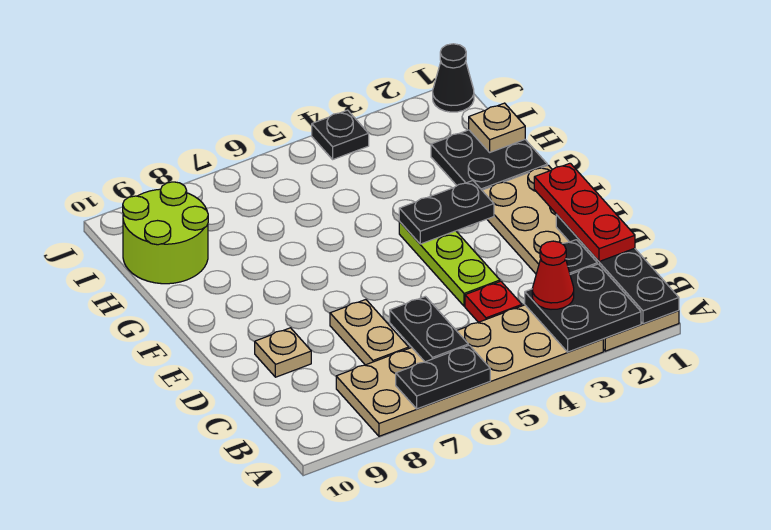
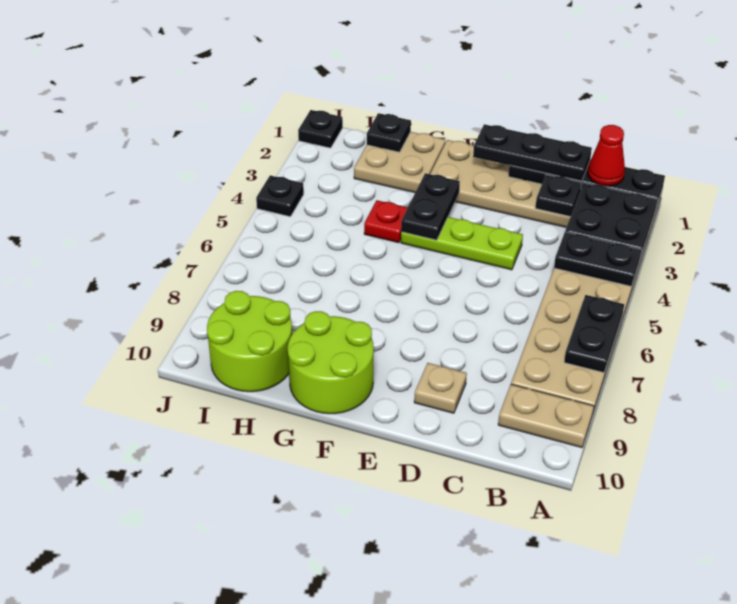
red 1x1 cone [532,241,574,309] -> red 1x1 cone moved to [588,125,625,186]
black 1x2 plate [390,296,468,362] -> black 1x2 plate moved to [554,232,642,287]
red 1x3 plate [534,163,635,262] -> black 1x3 plate [473,124,592,181]
red 1x1 plate [465,281,522,322] -> red 1x1 plate moved to [364,200,408,243]
tan 1x2 plate [330,300,409,365] -> tan 1x2 plate moved to [498,384,594,448]
none -> lime 2x2 round brick [288,311,374,414]
black 2x2 plate [431,130,547,190] -> tan 2x2 plate [354,132,445,193]
tan 1x1 plate [469,103,525,152] -> black 1x1 plate [367,113,411,152]
black 1x1 cone [433,44,474,112] -> black 1x1 plate [298,110,343,148]

